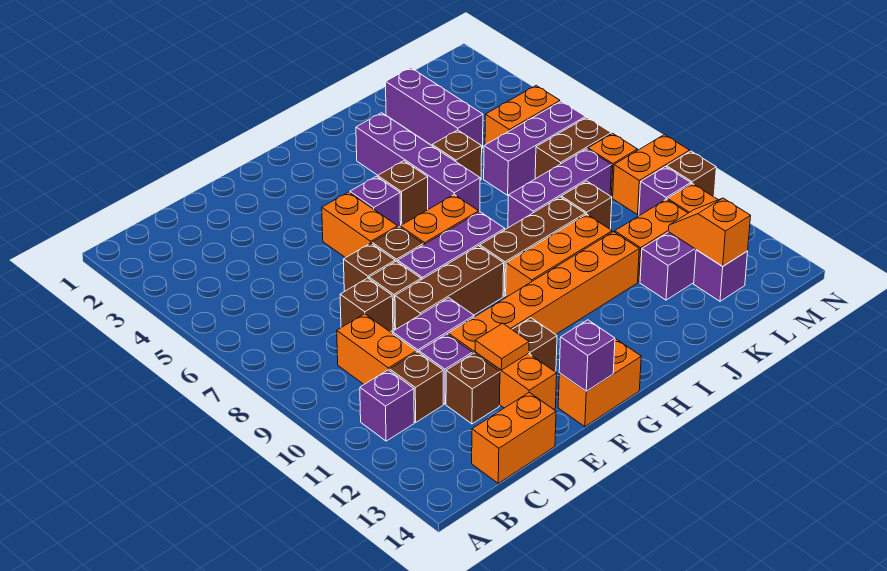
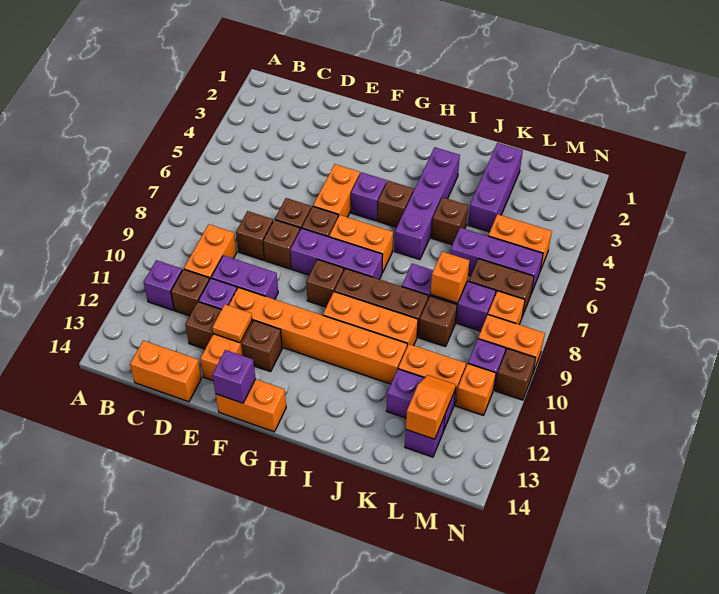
brown 1x3 brick [395,246,504,329] -> brown 1x1 brick [306,260,344,307]
none -> orange 1x1 brick [430,252,469,303]

